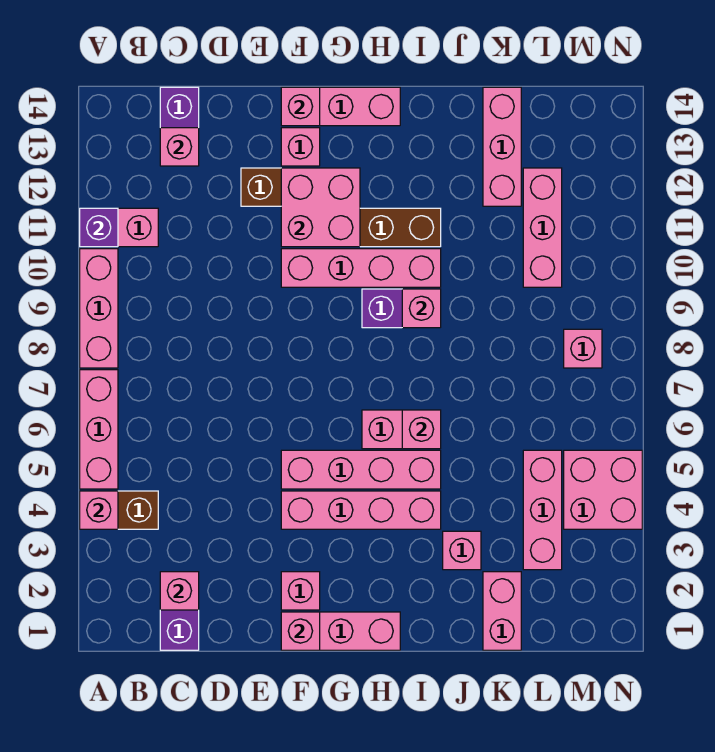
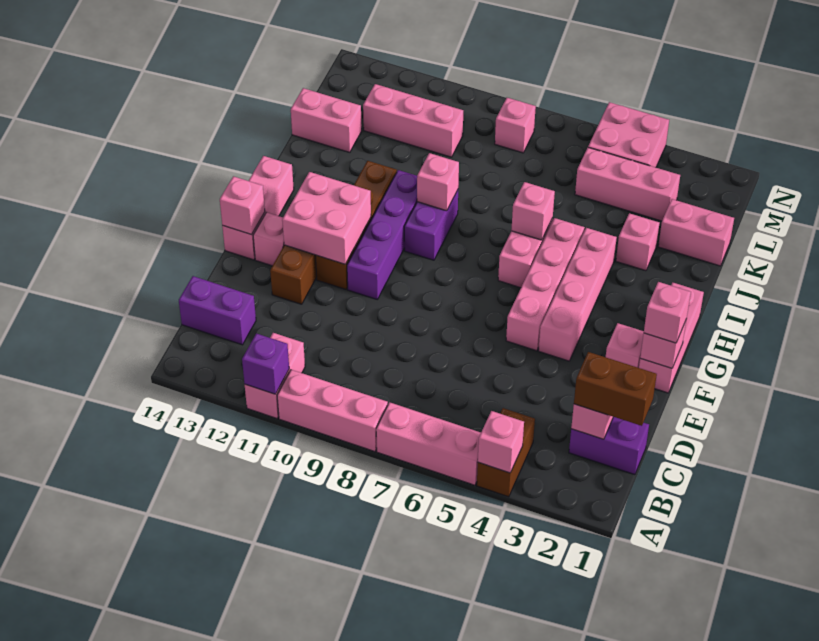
none -> brown 1x2 brick [574,352,657,426]
pink 1x1 brick [160,128,199,166] -> pink 1x1 brick moved to [644,282,691,343]
pink 1x4 brick [281,249,441,287] -> purple 1x4 brick [347,170,417,299]
pink 1x3 brick [483,87,521,206] -> pink 1x2 brick [291,88,362,152]

